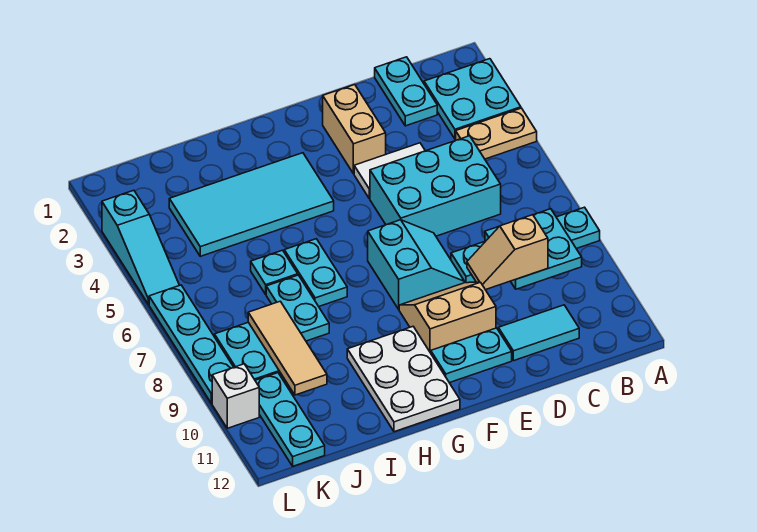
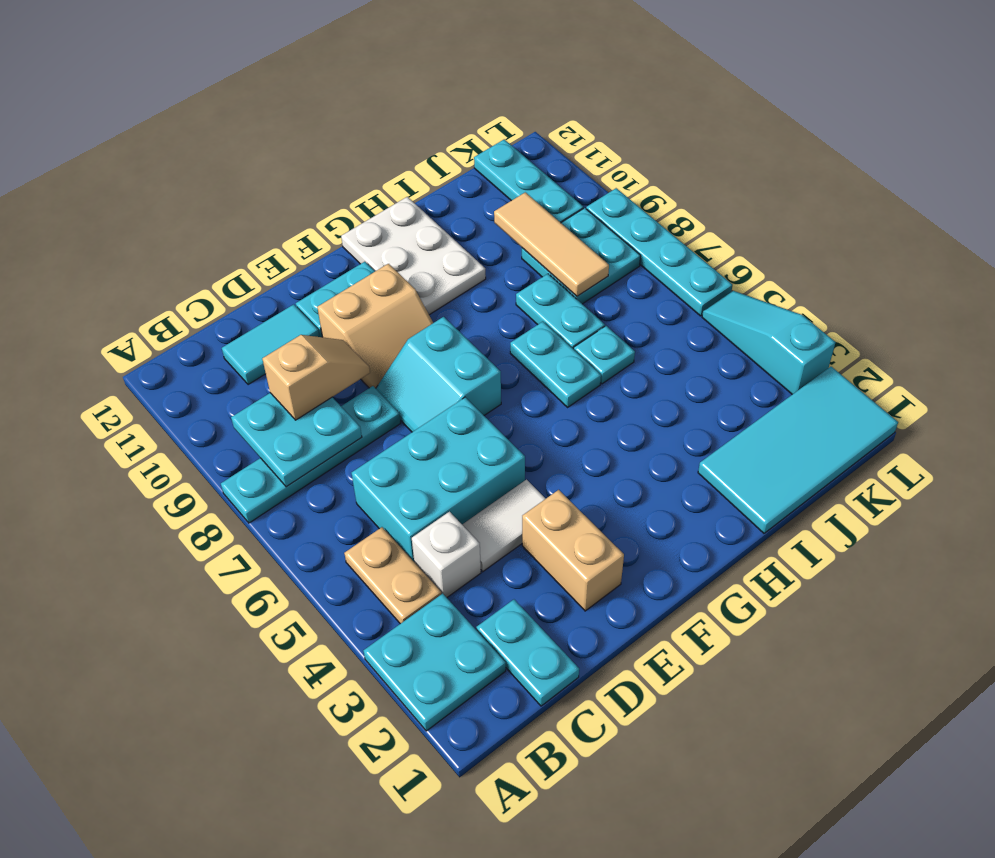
tan 1x2 plate [456,108,537,159] -> tan 1x2 plate turned to [344,527,441,624]
cyan 2x4 tile [169,153,334,256] -> cyan 2x4 tile moved to [698,367,898,533]
white 1x1 brick [212,364,259,428] -> white 1x1 brick moved to [412,512,481,597]

